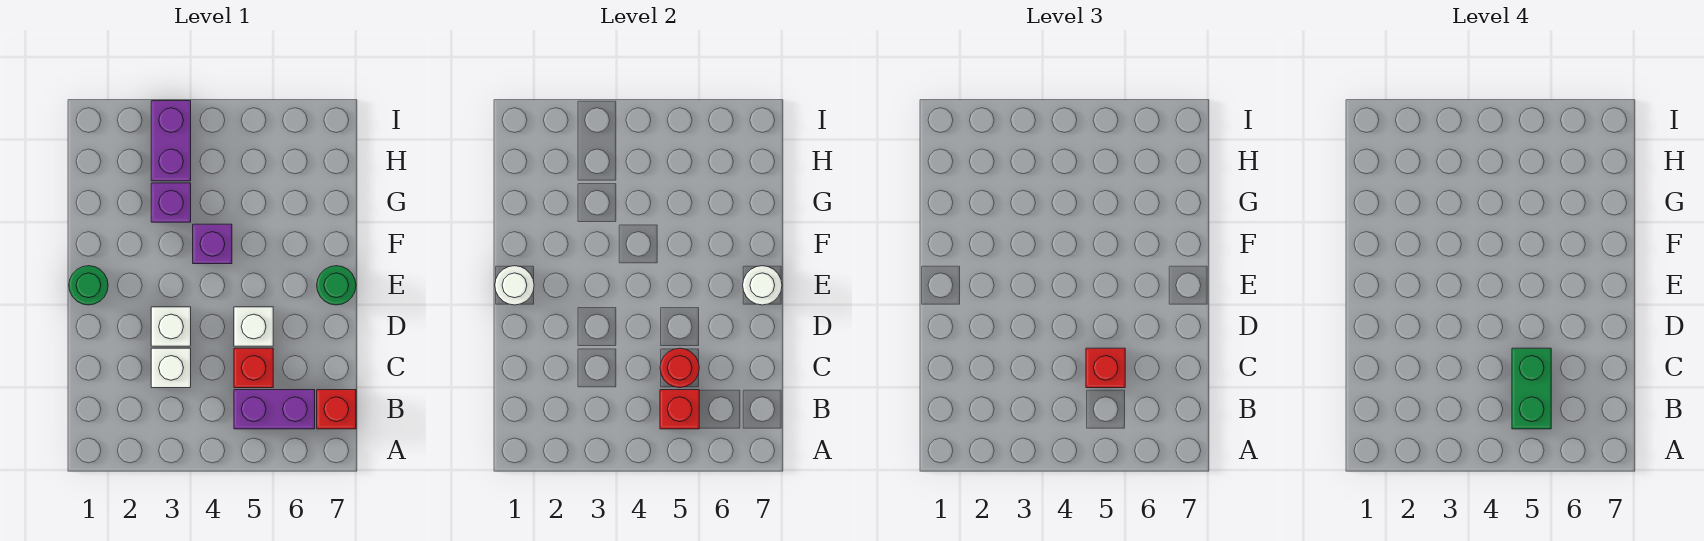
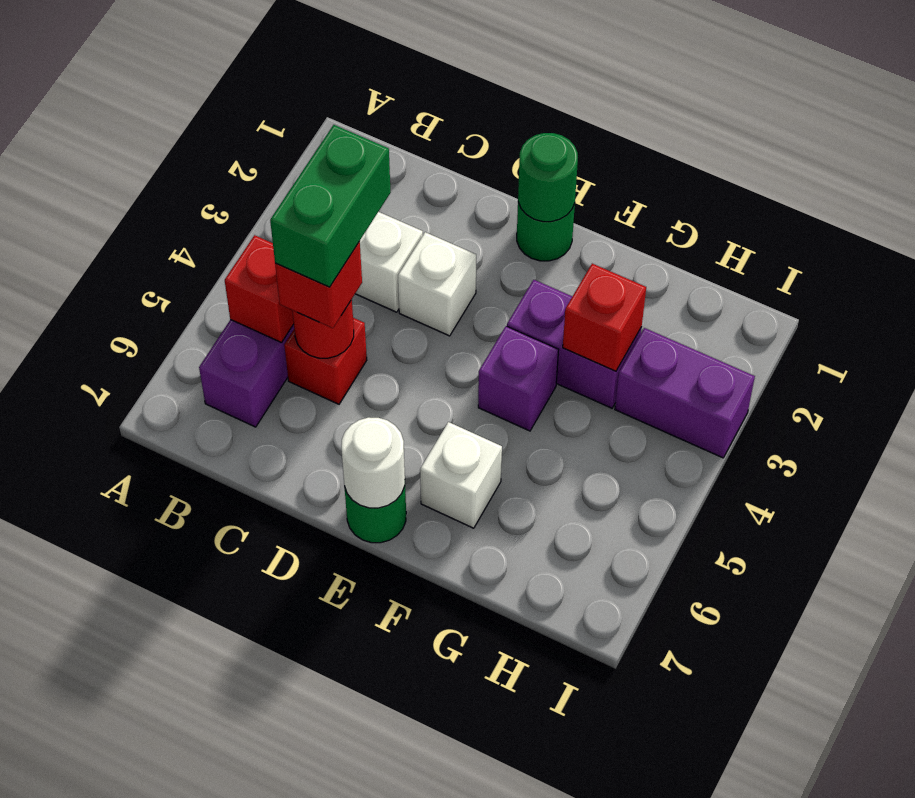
green 1x2 brick [1512,348,1551,429] -> green 1x2 brick turned to [270,125,391,287]
red 1x1 brick [317,390,356,429] -> red 1x1 brick moved to [563,264,646,371]
white 1x1 brick [234,307,273,346] -> white 1x1 brick moved to [420,422,502,528]
white 1x1 round brick [495,266,534,305] -> green 1x1 round brick [518,133,578,222]
purple 1x1 brick [151,183,191,222] -> purple 1x2 brick [507,280,642,408]

